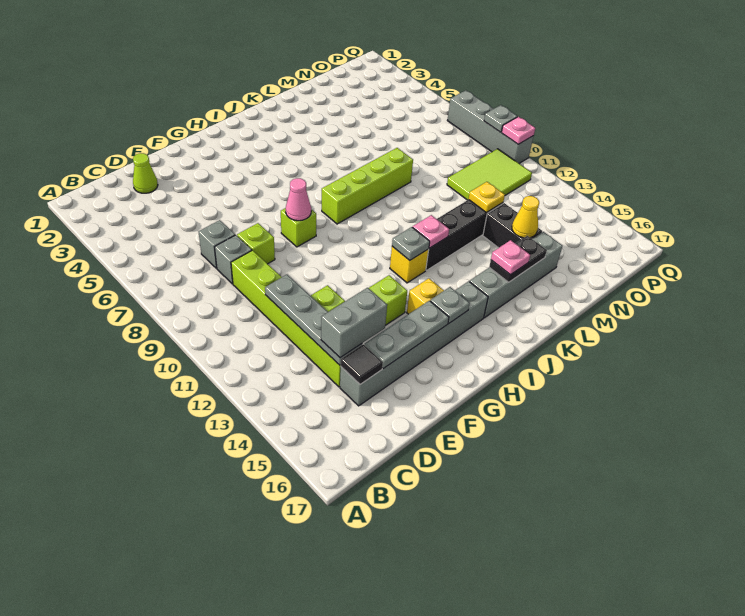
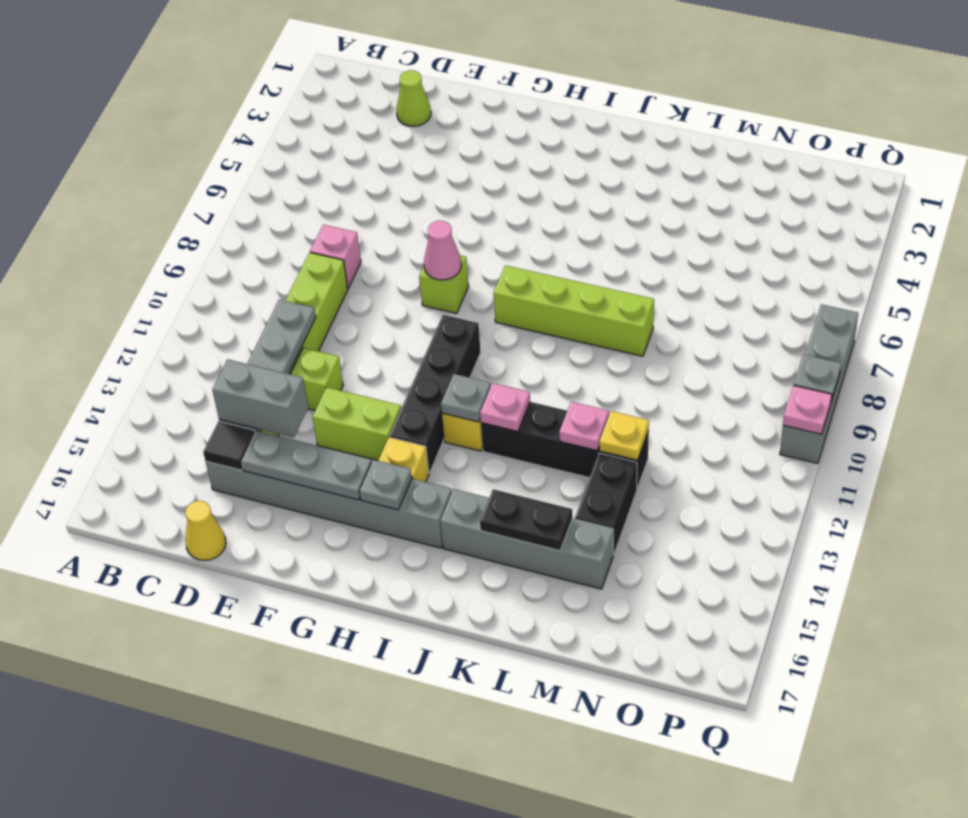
grey 1x1 brick [199,220,235,268] -> none
grey 1x1 brick [215,235,252,284] -> pink 1x1 brick [310,225,361,288]
lime 1x1 brick [237,223,275,264] -> none
none -> black 1x4 brick [390,315,481,473]
pink 1x1 plate [491,240,530,275] -> pink 1x1 plate moved to [559,402,609,451]
yellow 1x1 cone [512,196,539,238] -> yellow 1x1 cone moved to [185,501,226,561]
lime 2x3 tile [447,149,532,200] -> none

